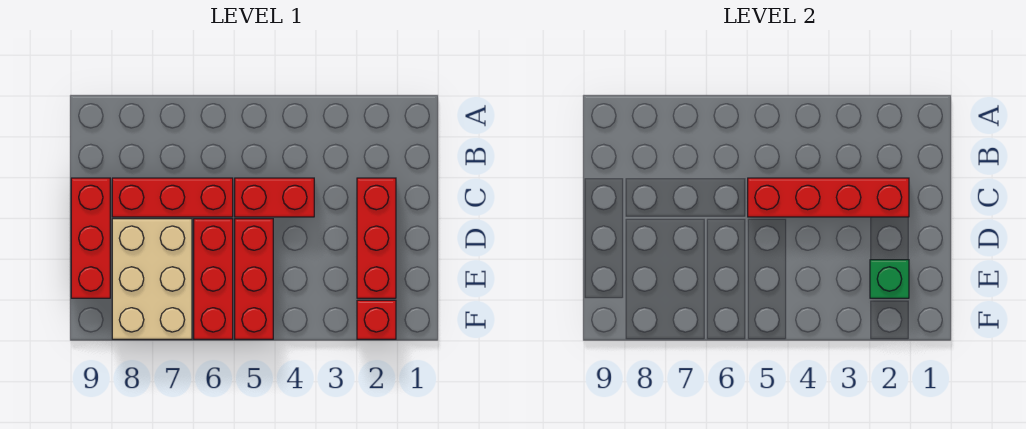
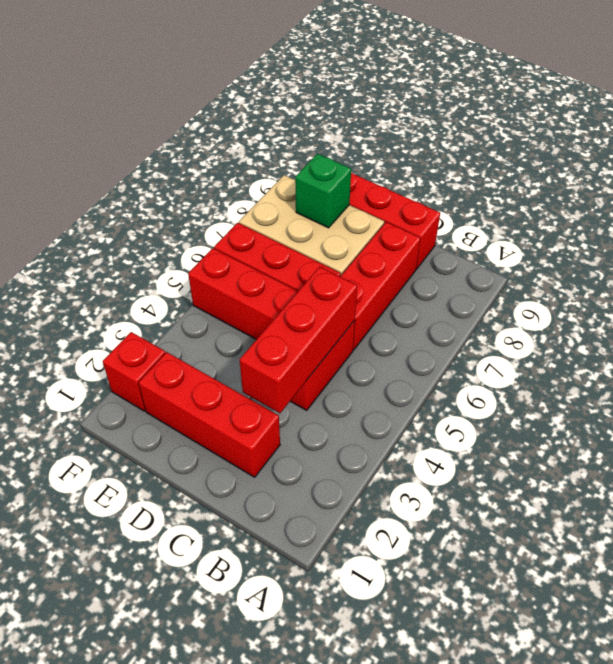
red 1x4 brick [748,178,909,217] -> red 1x3 brick [240,267,357,413]
green 1x1 brick [870,260,909,298] -> green 1x1 brick moved to [295,154,351,228]

